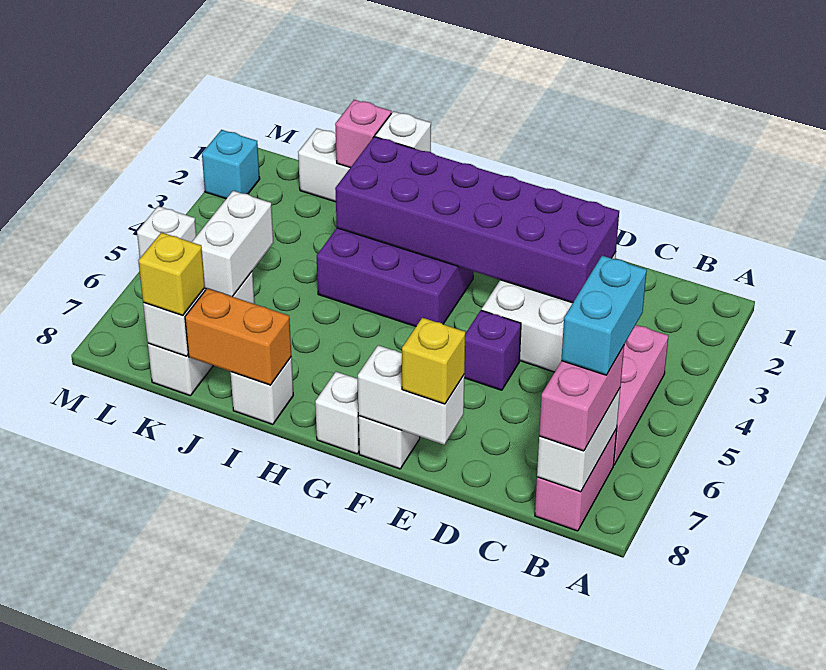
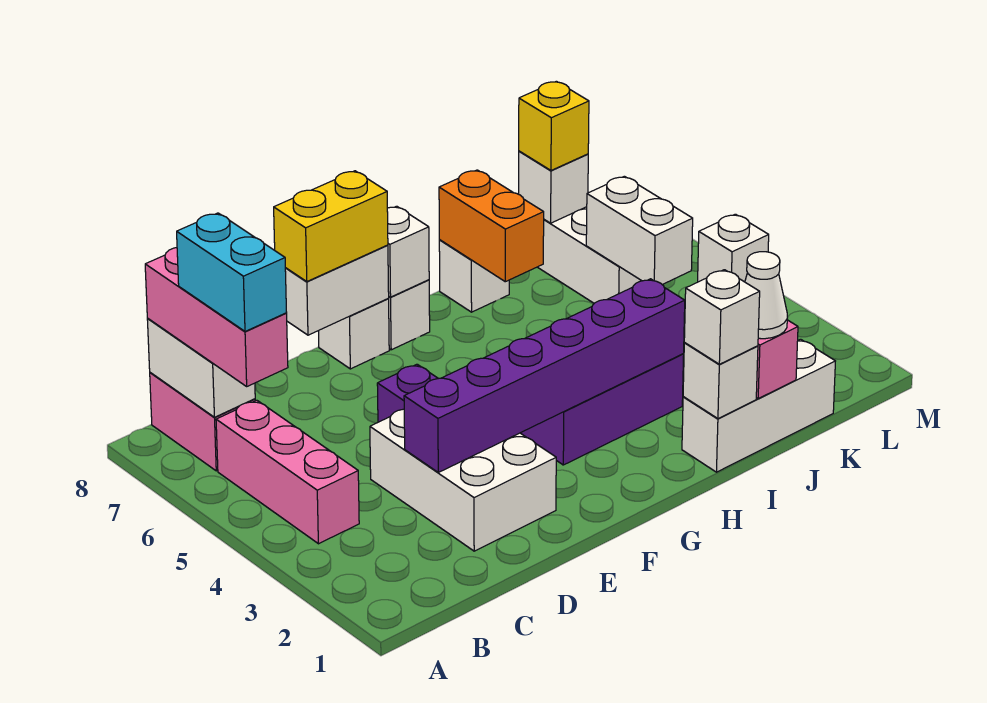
pink 1x2 brick [539,346,624,451] -> pink 1x3 brick [145,248,288,386]
purple 2x6 brick [335,137,619,303] -> purple 1x6 brick [404,279,685,472]
yellow 1x1 brick [402,318,465,404] -> yellow 1x2 brick [274,171,388,282]
none -> white 1x1 brick [387,206,429,297]
none -> white 1x1 brick [684,270,760,364]
orange 1x2 brick [185,288,291,385] -> orange 1x2 brick turned to [439,170,544,282]
none -> white 1x1 cone [745,252,787,339]
cyan 1x1 brick [202,130,260,199] -> none

